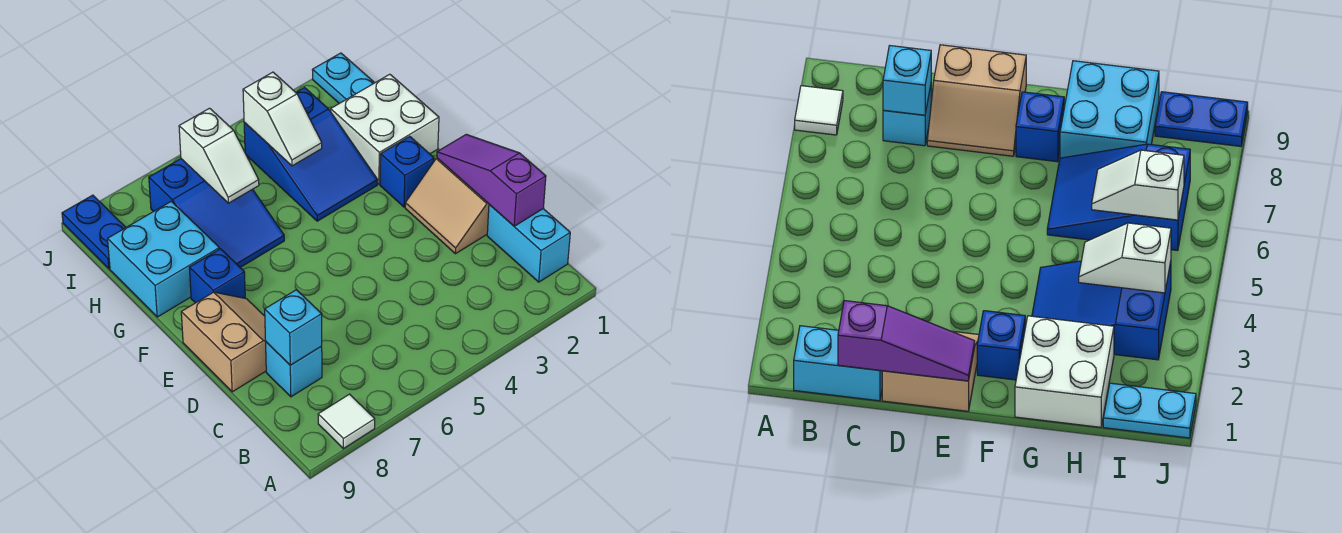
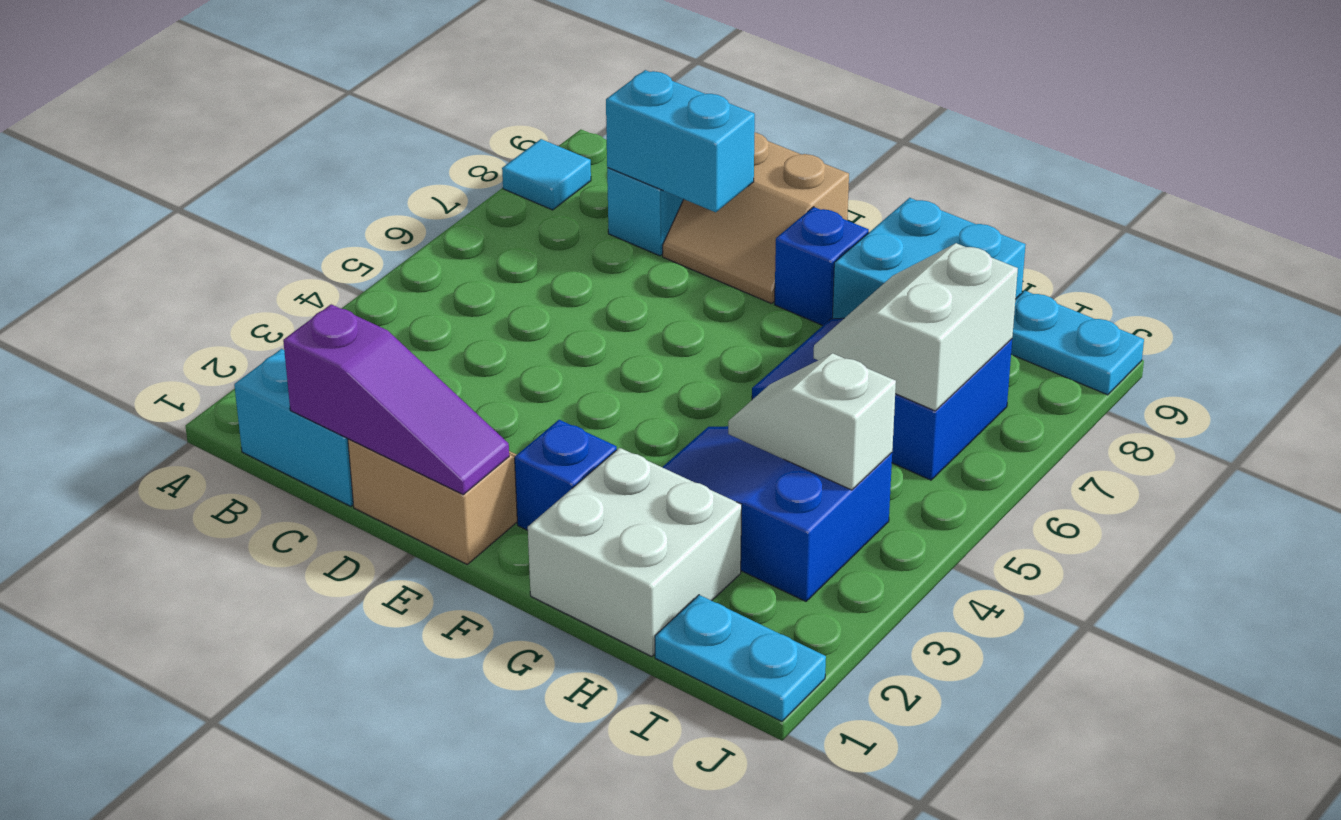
white 1x1 tile [318,394,375,449] -> cyan 1x1 tile [502,139,591,210]
cyan 1x1 brick [265,290,322,365] -> cyan 1x2 brick [606,70,755,212]
white 1x2 slope [179,108,259,203] -> white 2x2 slope [814,243,1018,411]
blue 1x2 plate [62,195,126,269] -> cyan 1x2 plate [1011,291,1144,395]

